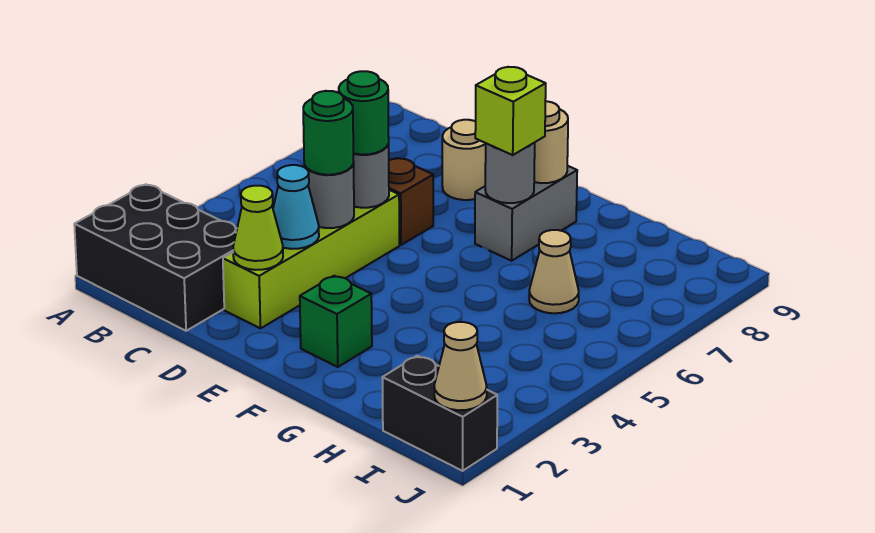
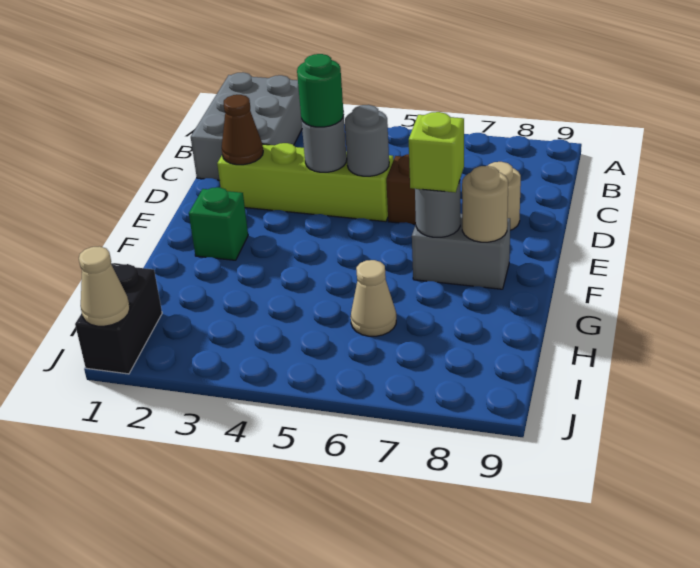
black 2x3 brick [74,184,237,331] -> grey 2x3 brick [191,72,302,180]
lime 1x1 cone [233,186,283,270] -> brown 1x1 cone [222,95,263,165]
cyan 1x1 cone [273,165,319,249] -> none
green 1x1 round brick [339,71,389,154] -> none

